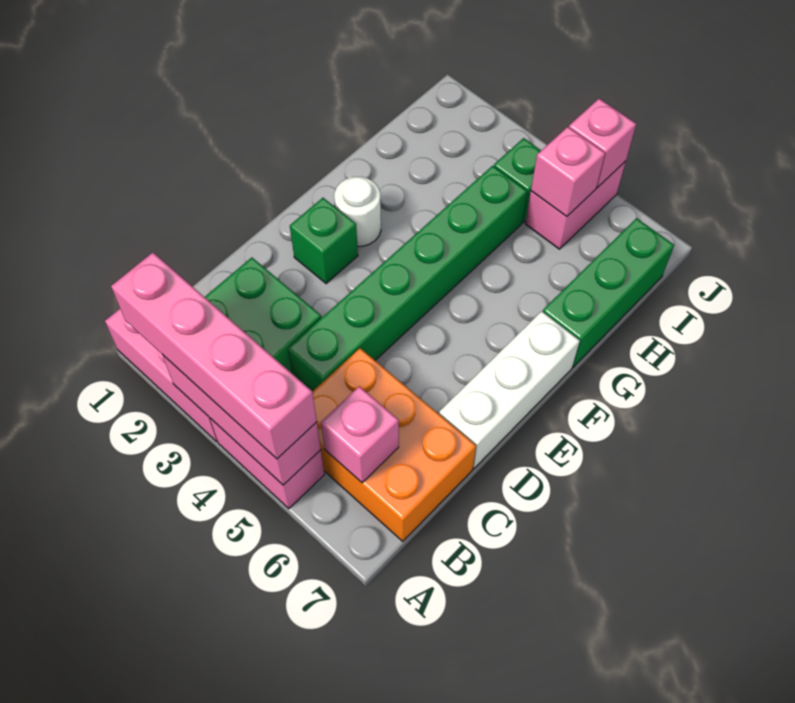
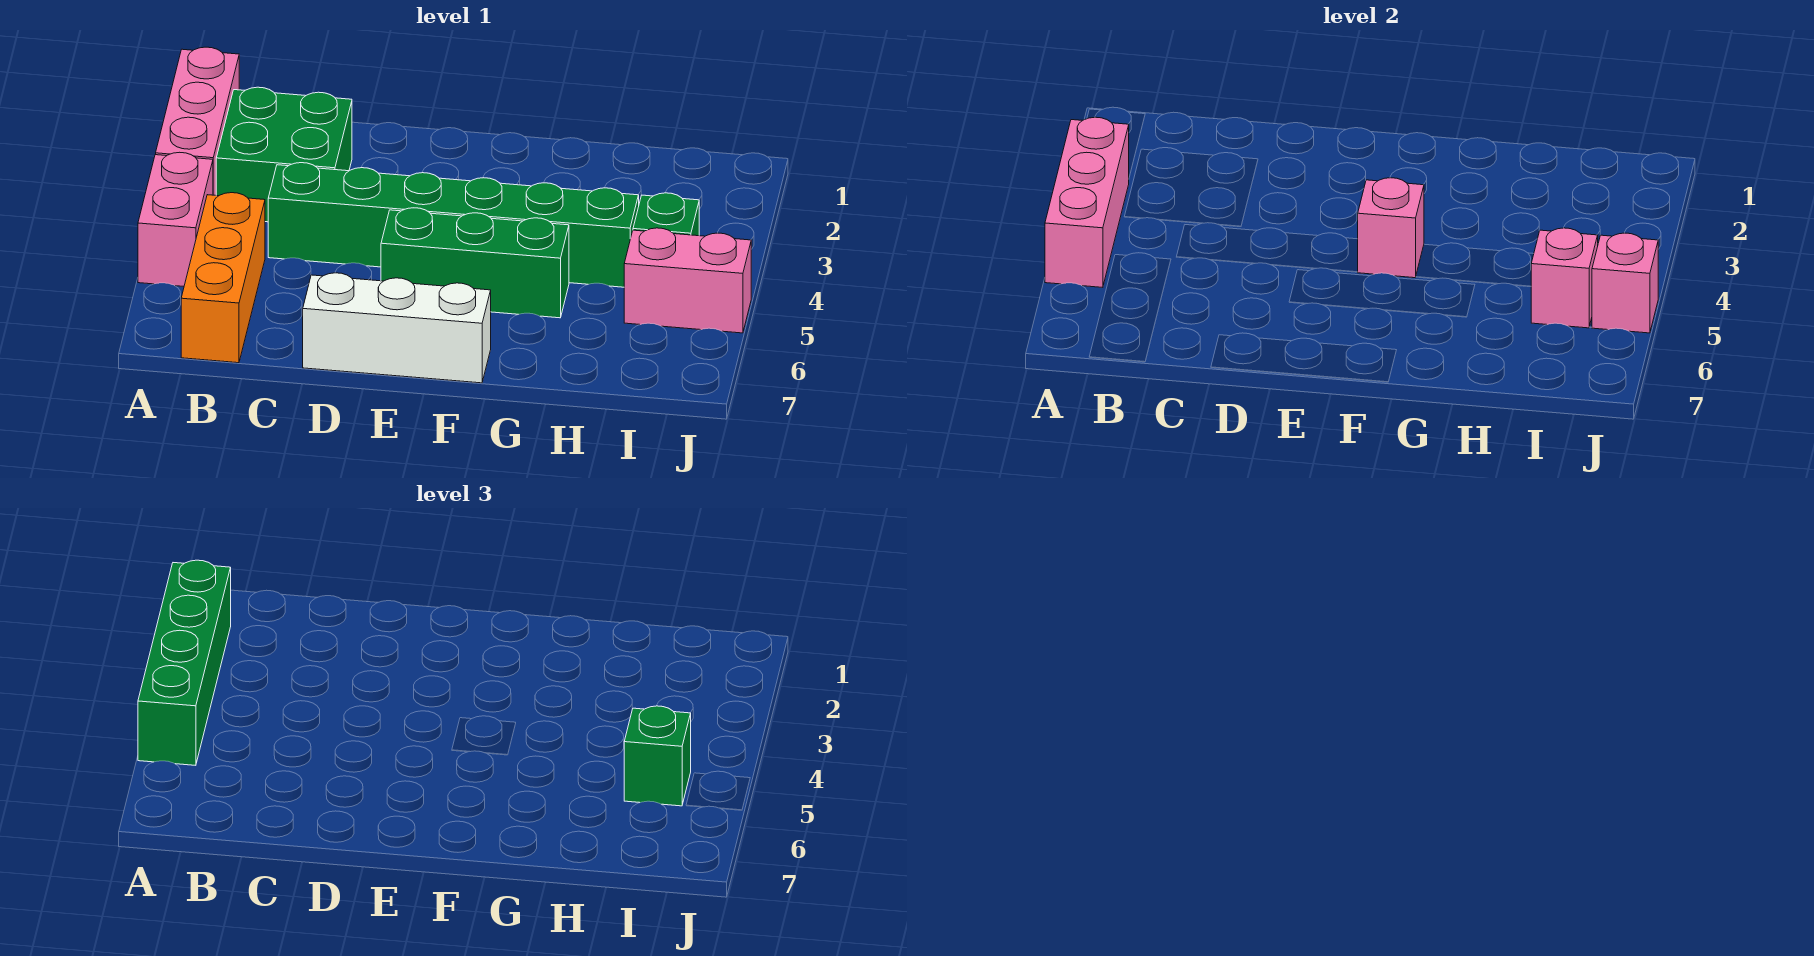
pink 1x4 brick [111,253,317,459] -> green 1x4 brick [138,560,231,765]
orange 2x3 brick [312,348,476,541] -> orange 1x3 brick [181,193,265,363]
pink 1x1 brick [321,386,399,483] -> pink 1x1 brick moved to [1358,178,1424,278]
green 1x1 brick [290,198,358,284] -> green 1x1 brick moved to [624,706,691,806]
white 1x1 round brick [334,177,381,247] -> none
green 1x3 brick [543,218,674,367] -> green 1x3 brick moved to [381,208,569,318]

